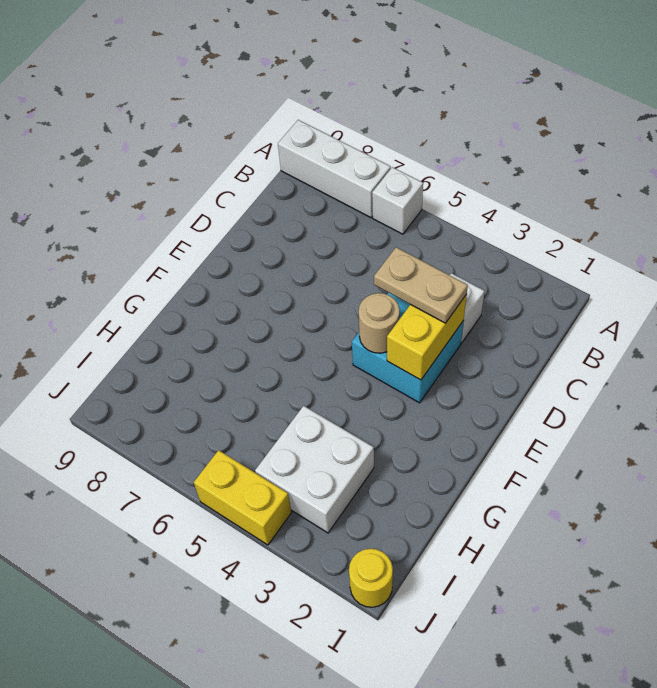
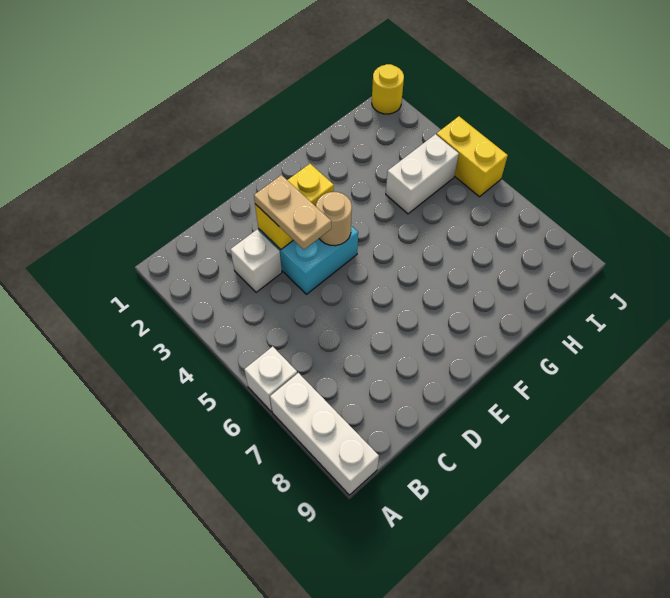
white 2x2 brick [255,406,374,533] -> white 1x2 brick [386,134,459,214]

